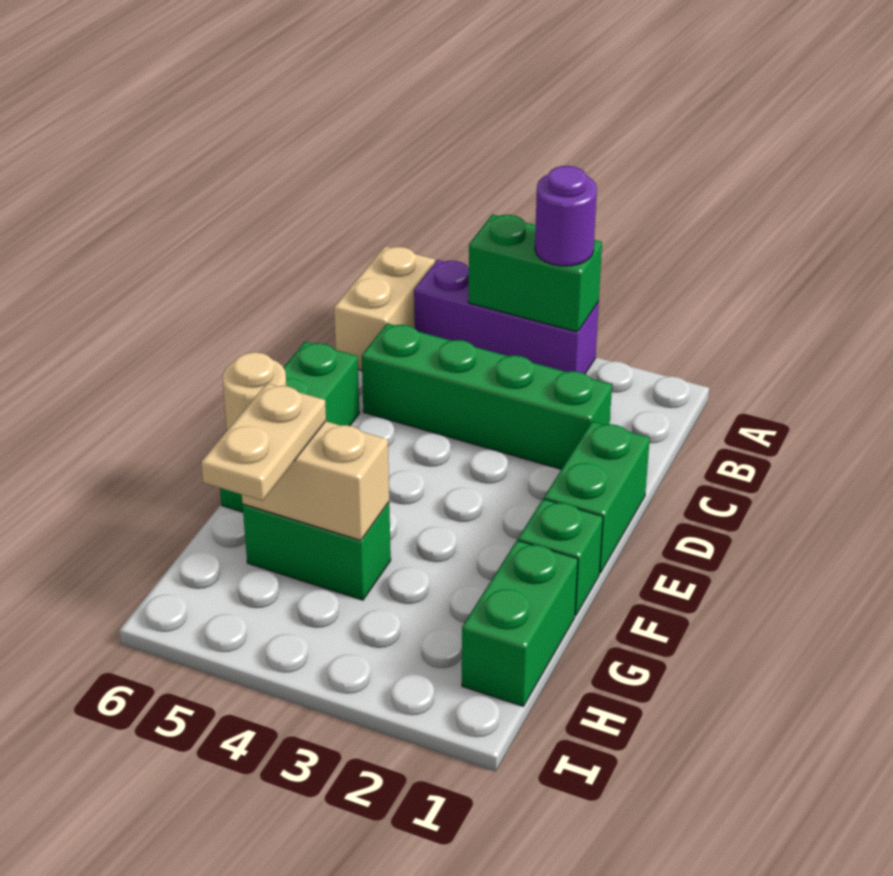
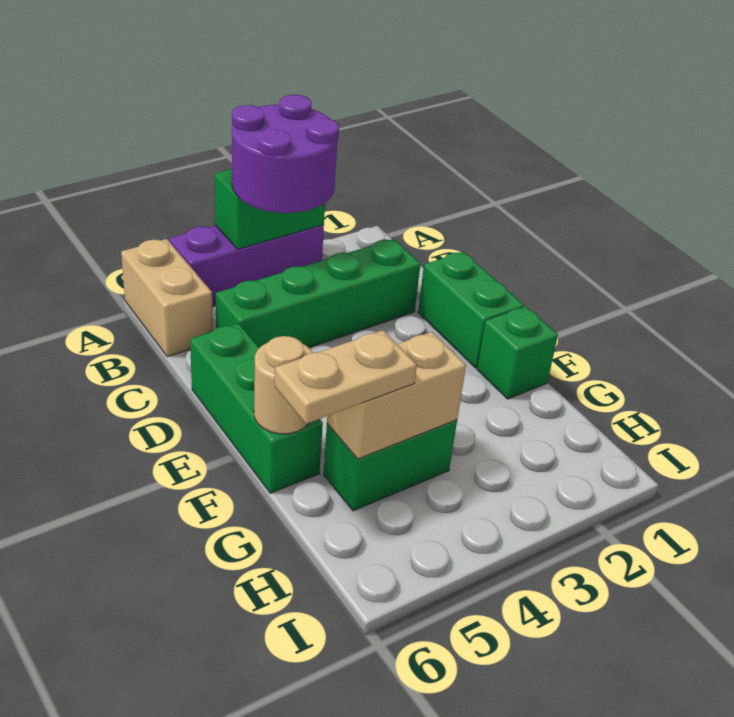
purple 1x1 round brick [535,166,597,266] -> purple 2x2 round brick [232,95,339,213]
green 1x2 brick [462,540,578,706] -> none
tan 1x2 plate [201,383,326,501] -> tan 1x2 plate turned to [274,330,417,424]

